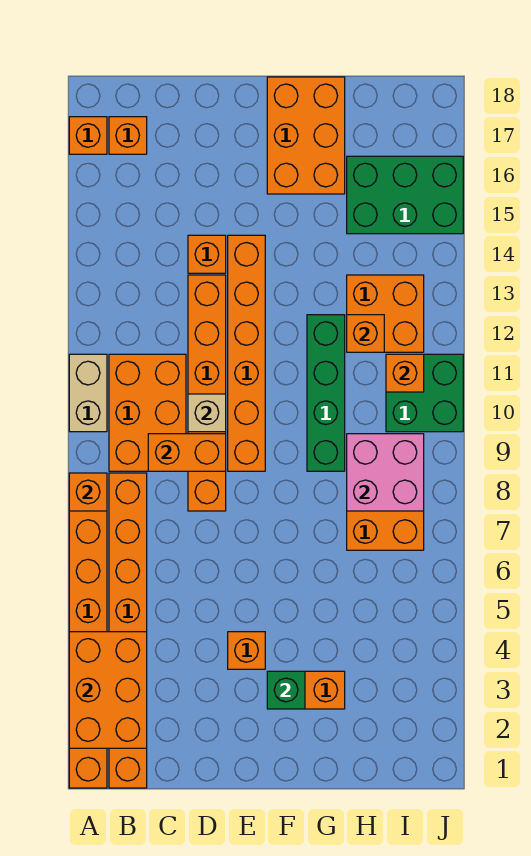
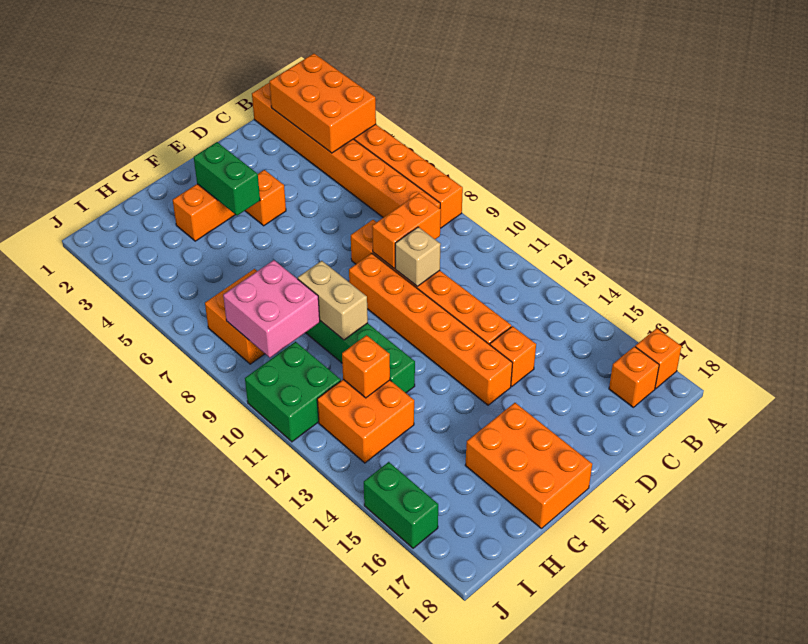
orange 1x1 brick [69,473,107,511] -> none
tan 1x2 brick [69,354,107,432] -> tan 1x2 brick moved to [298,261,368,340]
orange 2x3 brick [109,354,186,471] -> none
green 1x1 brick [267,671,305,709] -> green 1x2 brick [194,142,260,216]
green 2x3 brick [347,156,463,234] -> green 1x2 brick [364,462,438,548]
orange 1x1 brick [386,354,424,392] -> none

